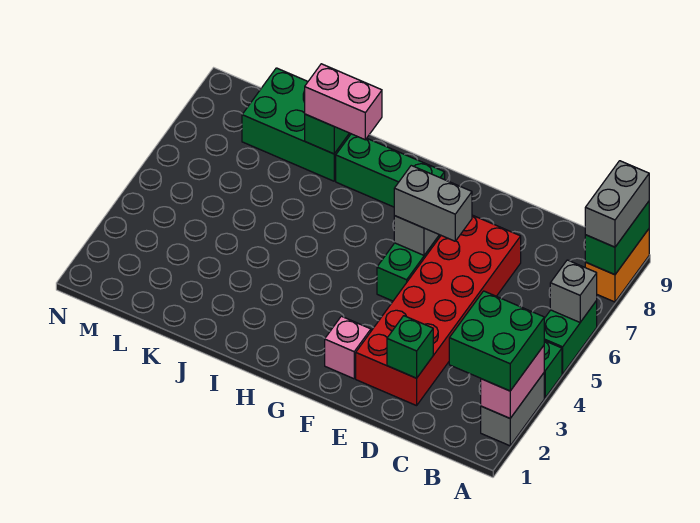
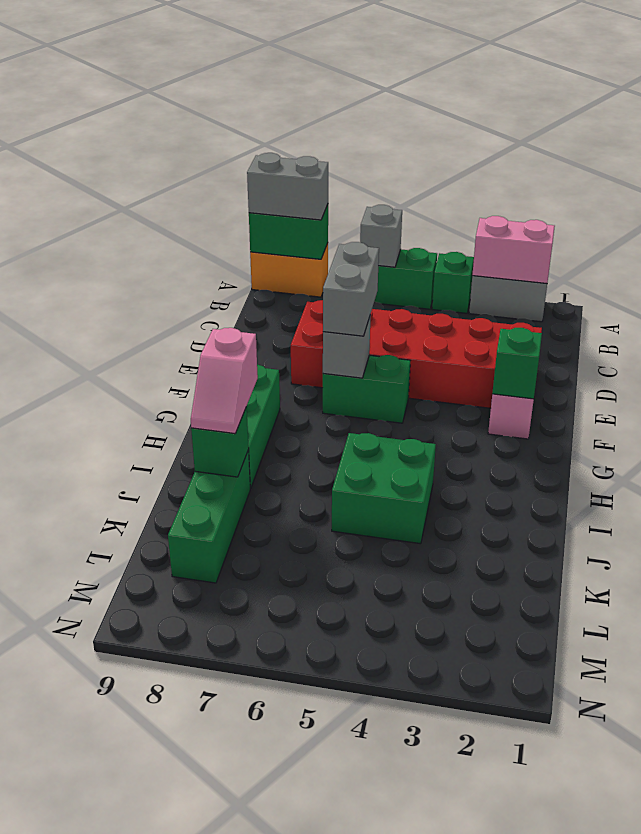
green 2x2 brick [449,291,544,391] -> green 2x2 brick moved to [332,433,436,544]
green 1x1 brick [387,316,433,378] -> green 1x1 brick moved to [492,328,542,399]
pink 1x2 brick [305,64,382,140] -> pink 1x2 slope [191,328,258,434]
green 2x3 brick [242,68,351,181] -> green 1x3 brick [168,450,250,583]

